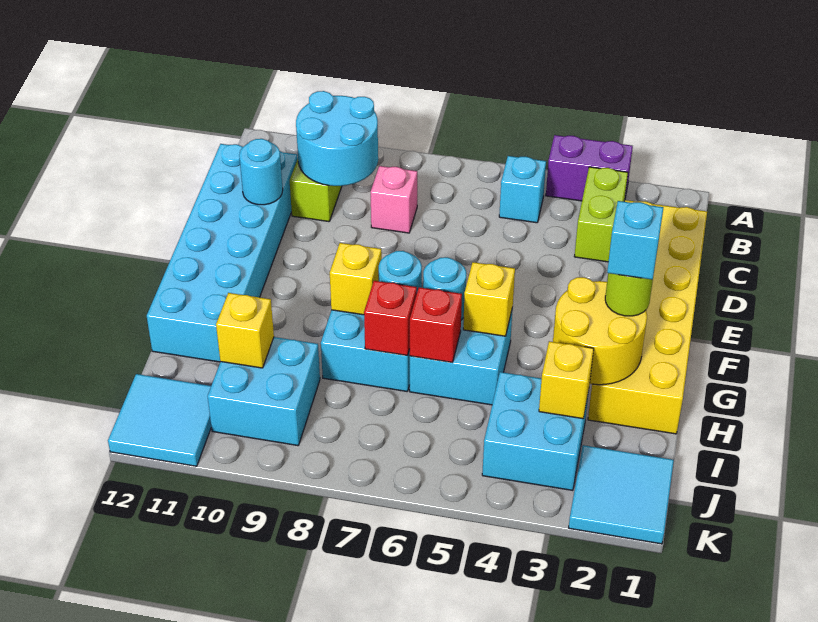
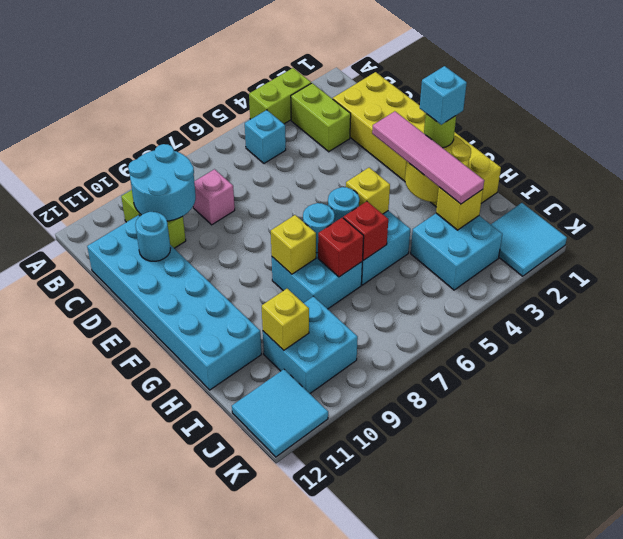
purple 1x2 brick [546,135,633,201] -> lime 1x2 brick [249,68,311,124]
none -> pink 1x4 tile [372,111,484,204]

